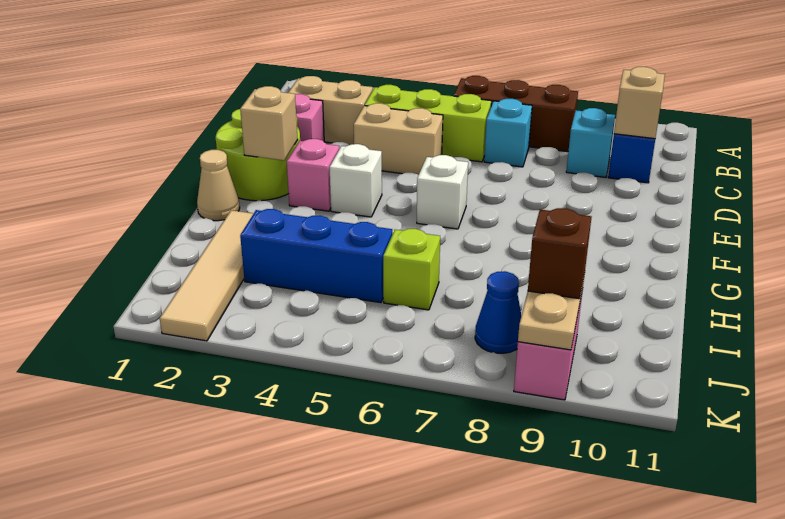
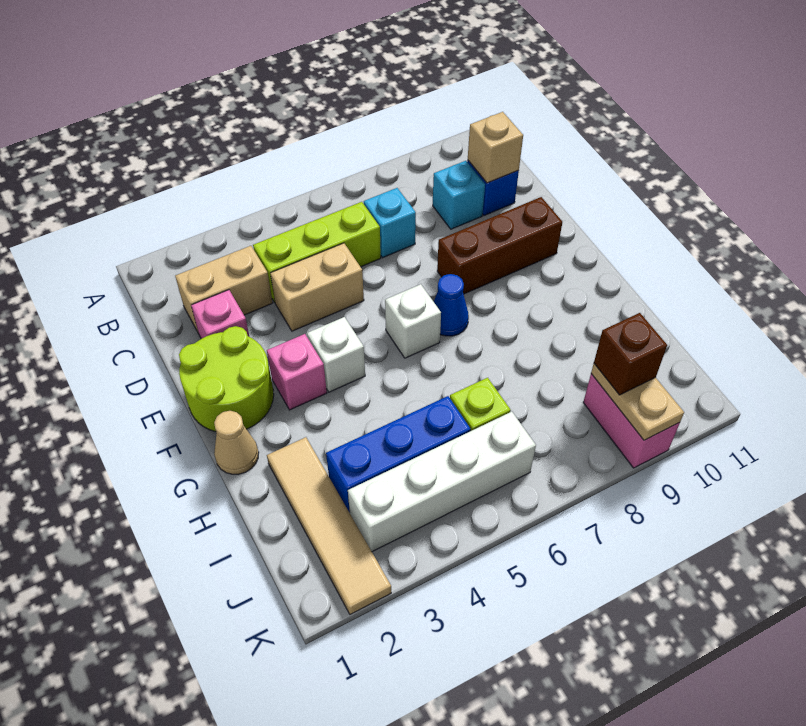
brown 1x3 brick [454,76,578,152] -> brown 1x3 brick moved to [437,197,562,294]
tan 1x1 brick [240,86,298,160] -> none
none -> white 1x4 brick [348,412,536,552]
blue 1x1 cone [475,271,522,353] -> blue 1x1 cone moved to [434,274,469,336]

